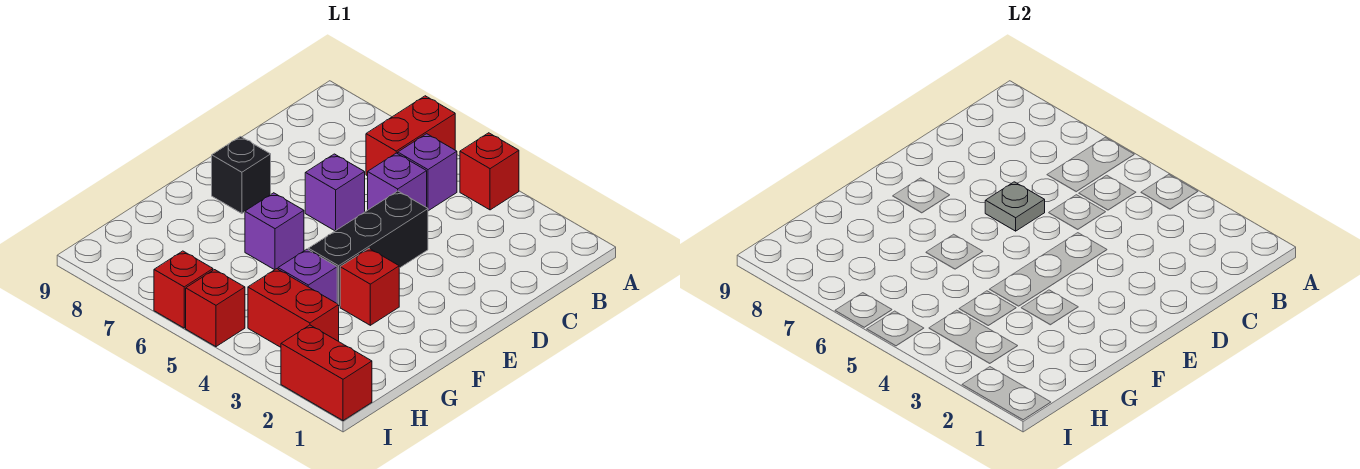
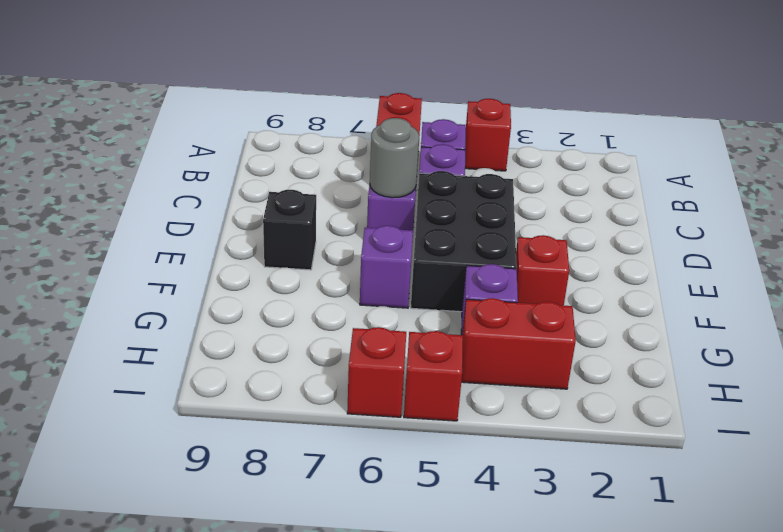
black 1x3 brick [308,191,428,307] -> black 2x3 brick [411,171,517,312]
grey 1x1 plate [985,182,1045,231] -> grey 1x1 round brick [370,118,419,198]
red 1x2 brick [281,325,372,421] -> none

